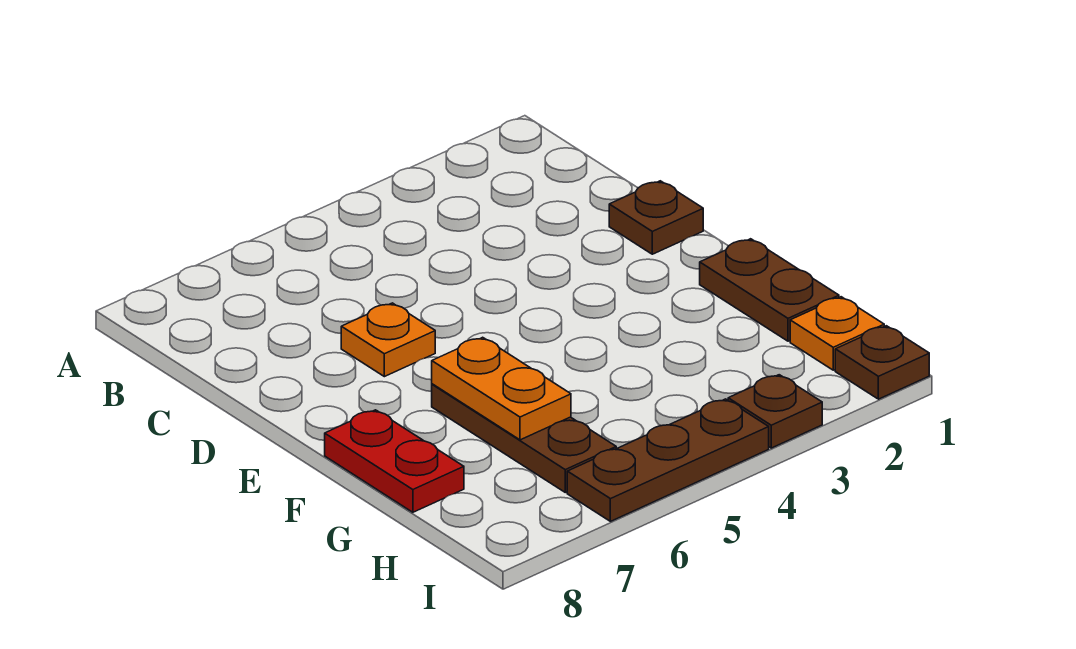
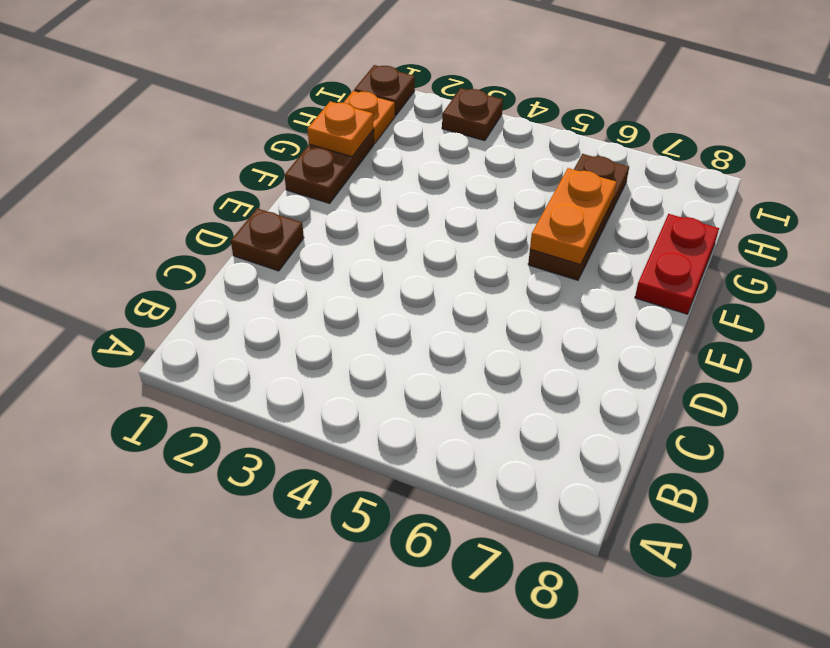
orange 1x1 plate [341,303,435,377] -> orange 1x1 plate moved to [308,101,373,157]
brown 1x3 plate [567,399,769,521] -> none

